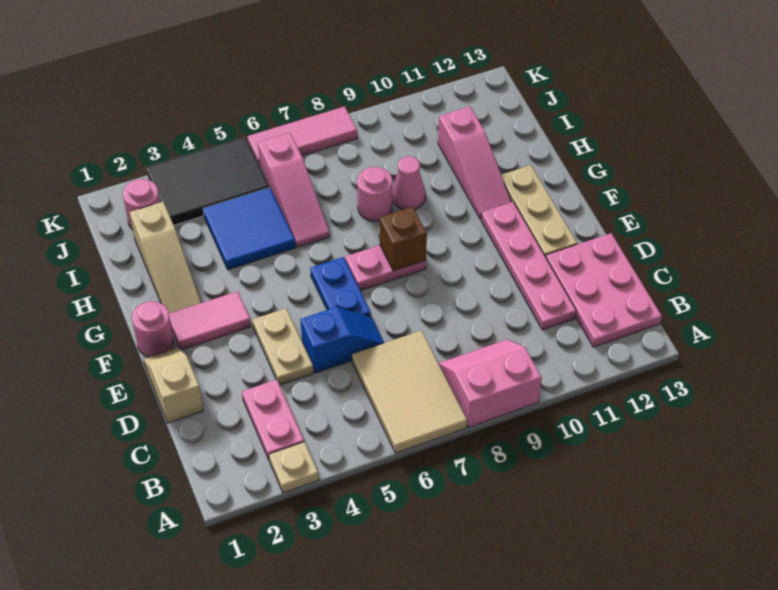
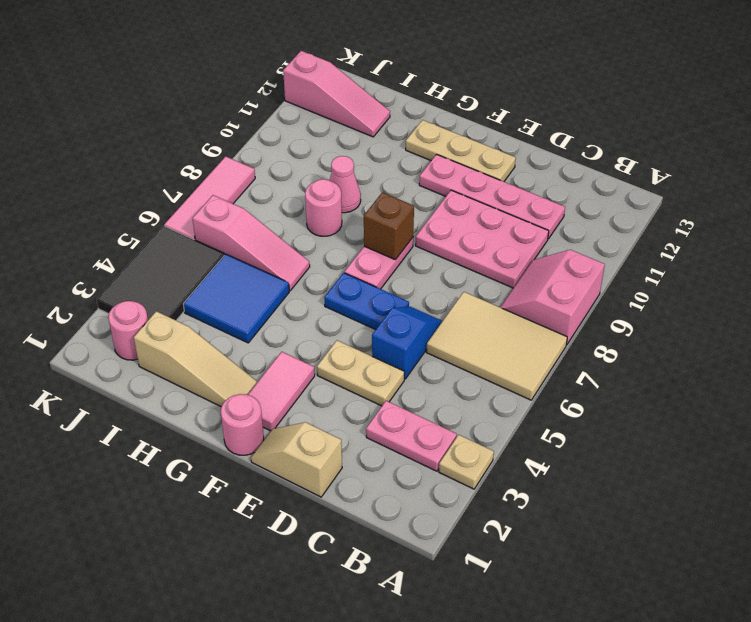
pink 2x3 plate [546,233,662,347] -> pink 2x3 plate moved to [415,190,549,288]
pink 1x3 slope [438,106,511,219] -> pink 1x3 slope moved to [283,51,390,137]

